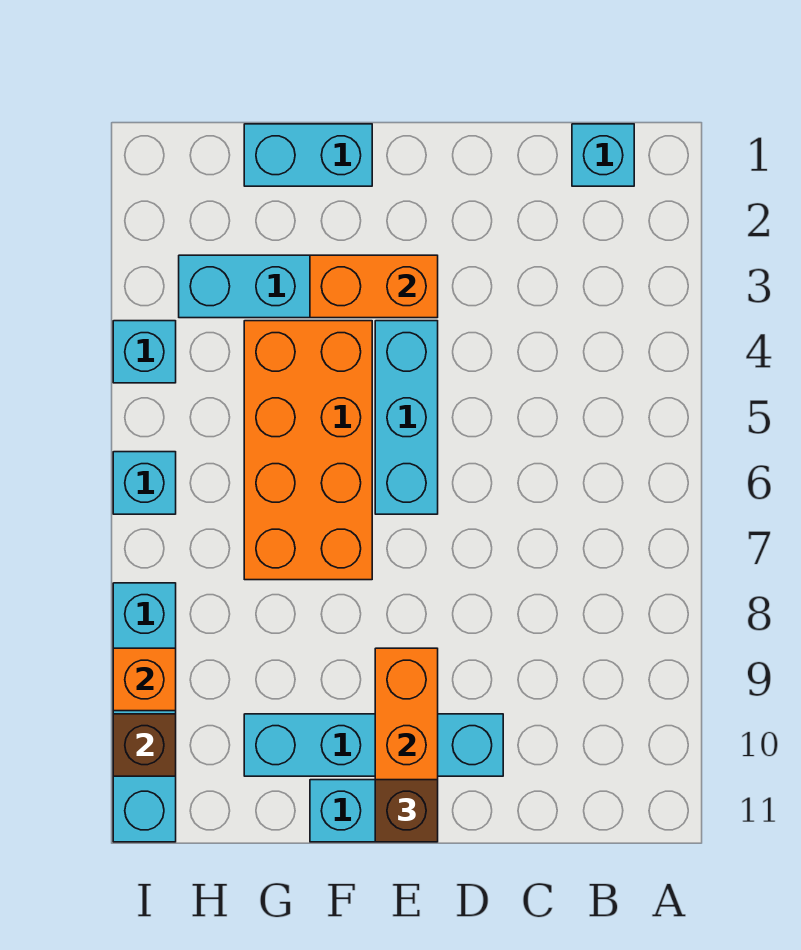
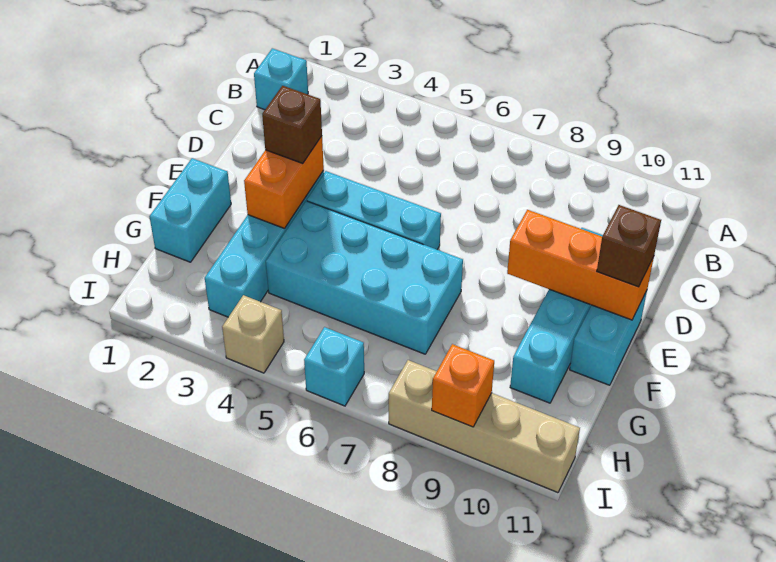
orange 2x4 brick [244,321,372,580] -> cyan 2x4 brick [266,201,463,354]
cyan 1x1 brick [113,321,176,383] -> tan 1x1 brick [222,295,284,373]
cyan 1x4 brick [113,583,176,842] -> tan 1x4 brick [389,360,580,493]
brown 1x1 brick [113,714,176,776] -> brown 1x1 brick moved to [262,86,322,163]

